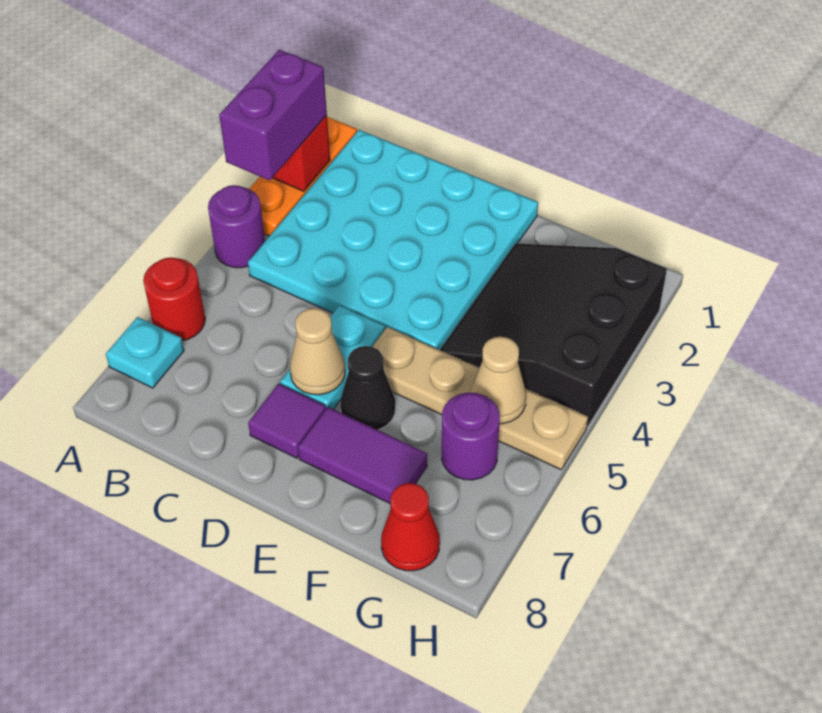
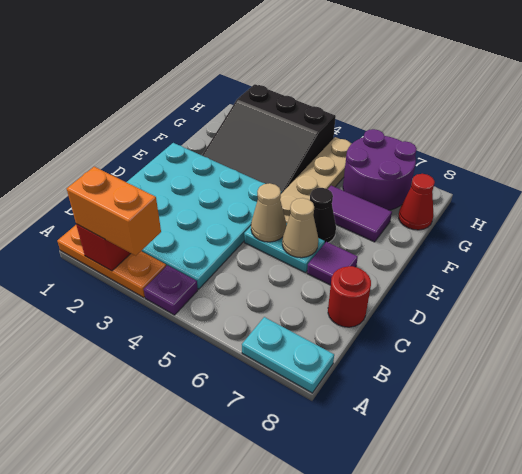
purple 1x2 brick [219,50,327,180] -> orange 1x2 brick [67,167,161,256]
purple 1x1 round brick [208,185,265,268] -> purple 1x1 plate [144,265,198,315]
red 1x1 round brick [143,258,205,341] -> red 1x1 round brick moved to [328,266,371,327]
cyan 1x1 plate [106,317,184,388] -> cyan 1x2 plate [242,317,334,393]
purple 1x2 tile [298,407,427,504] -> purple 1x2 tile turned to [328,186,392,242]
tan 1x1 cone [471,337,526,424] -> tan 1x1 cone moved to [251,183,286,242]
purple 1x1 round brick [442,393,500,480] -> purple 2x2 round brick [343,129,417,210]

